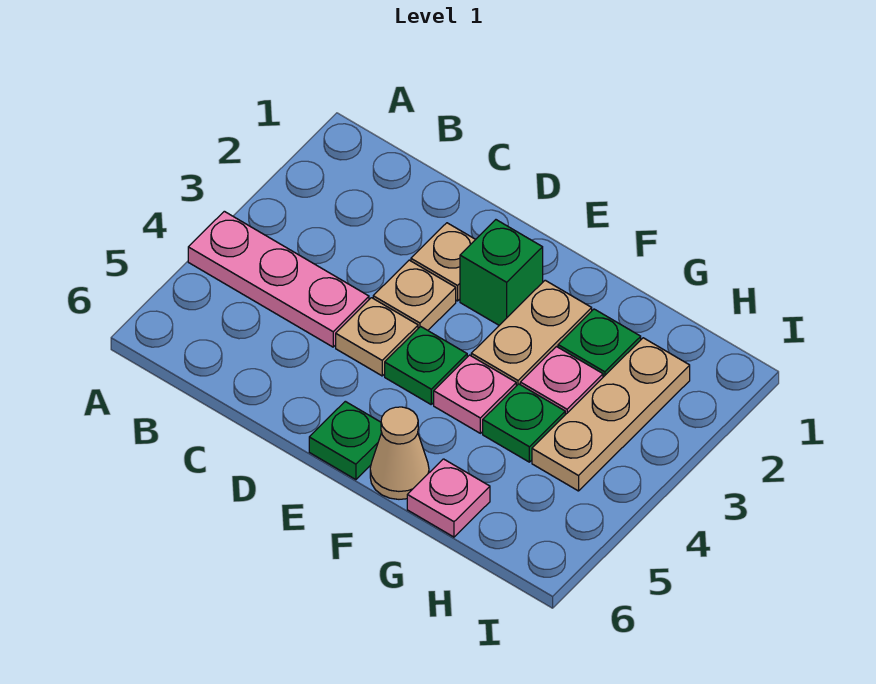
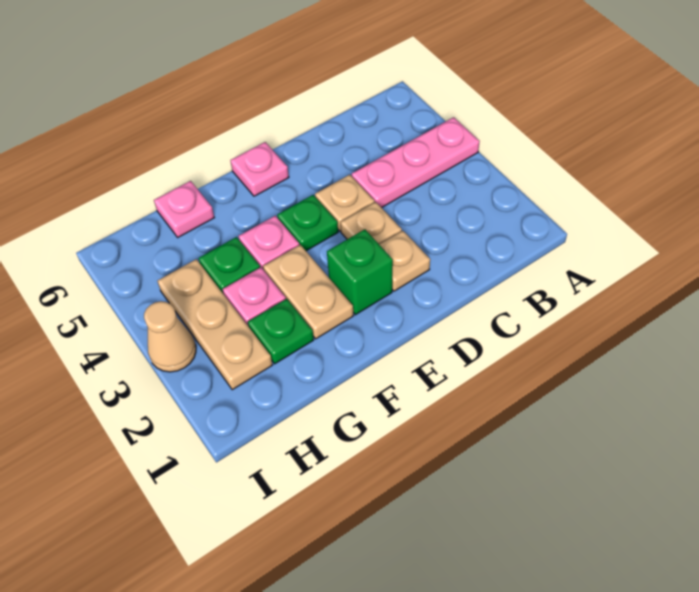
green 1x1 plate [309,401,382,480] -> pink 1x1 plate [230,142,289,196]
tan 1x1 cone [370,407,429,499] -> tan 1x1 cone moved to [144,301,196,372]

